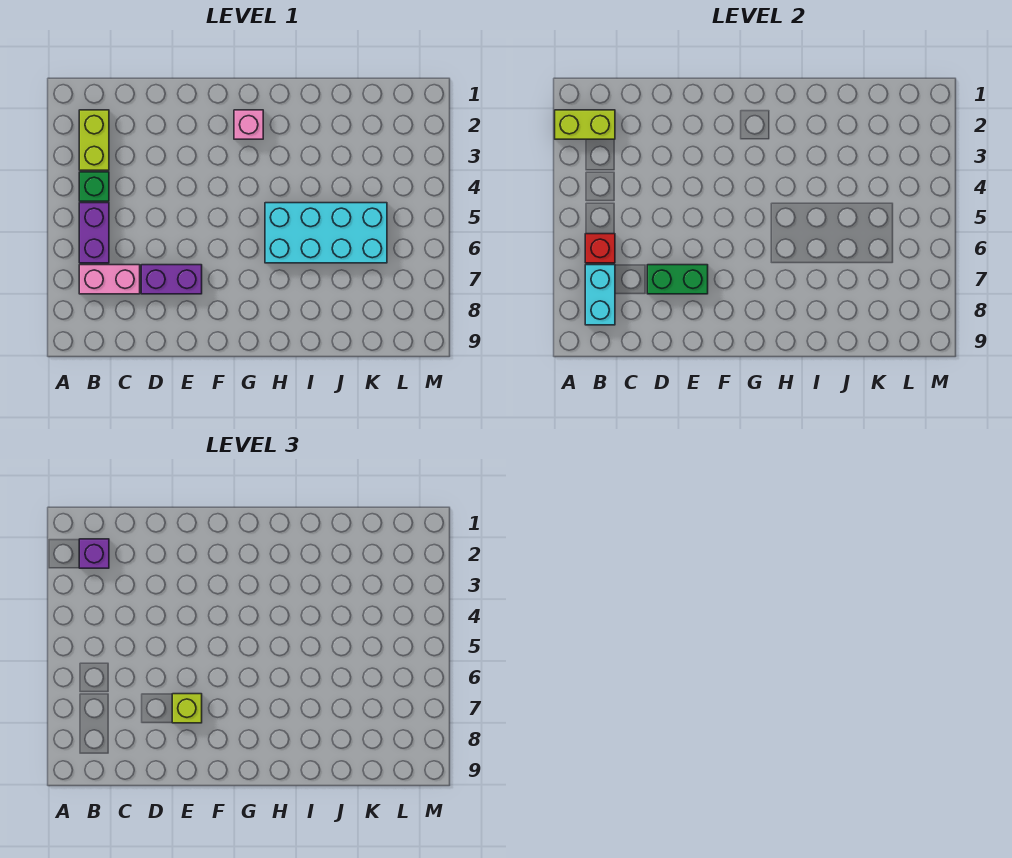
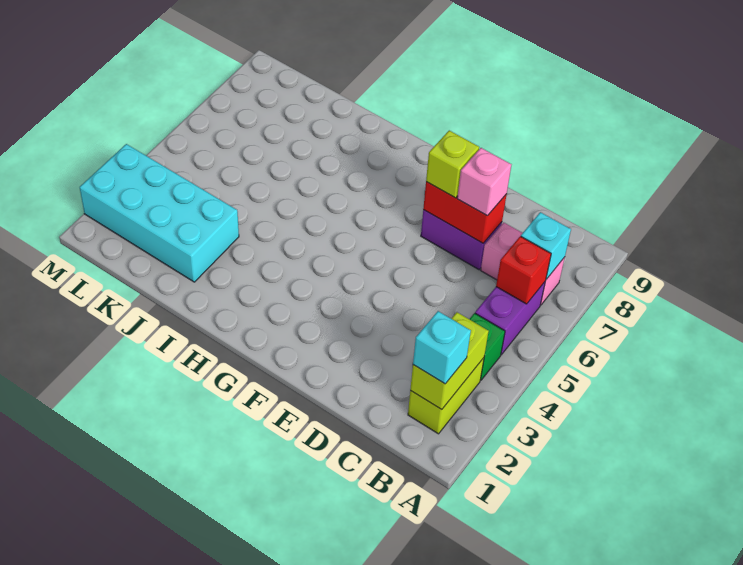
lime 1x2 brick [555,110,615,139] -> lime 1x2 brick turned to [410,312,489,410]
purple 1x1 brick [79,539,109,568] -> cyan 1x1 brick [413,311,471,384]
cyan 1x2 brick [585,265,615,325] -> cyan 1x1 brick [521,212,571,279]
green 1x2 brick [647,265,708,294] -> red 1x2 brick [423,182,507,243]
pink 1x1 brick [234,110,263,139] -> pink 1x1 brick moved to [457,148,511,215]
cyan 2x4 brick [265,203,387,263] -> cyan 2x4 brick moved to [80,144,239,282]

